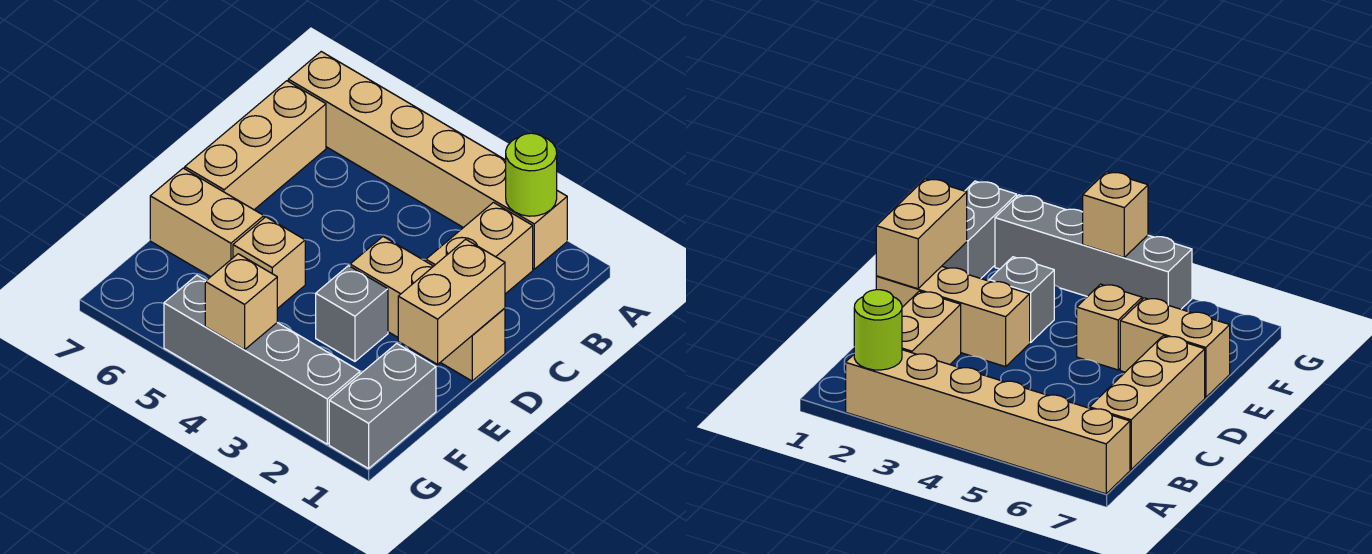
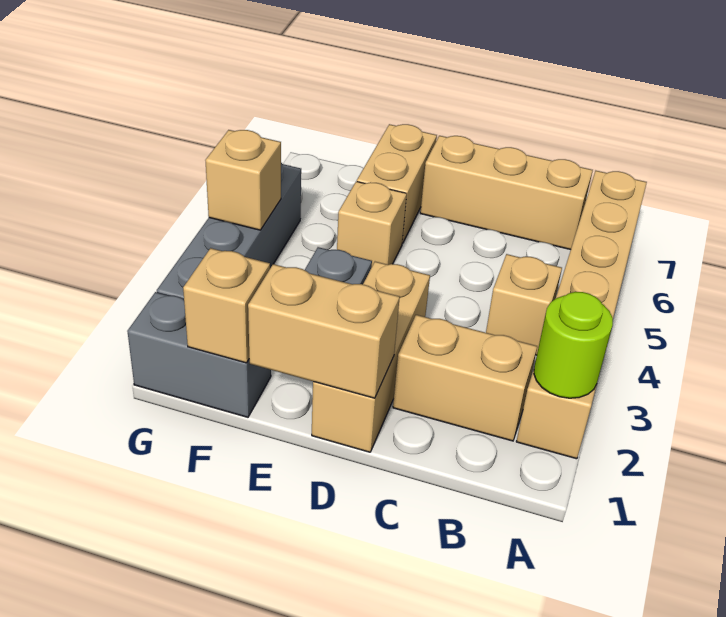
none -> tan 1x1 brick [486,254,562,355]
none -> tan 1x1 brick [183,248,270,363]

